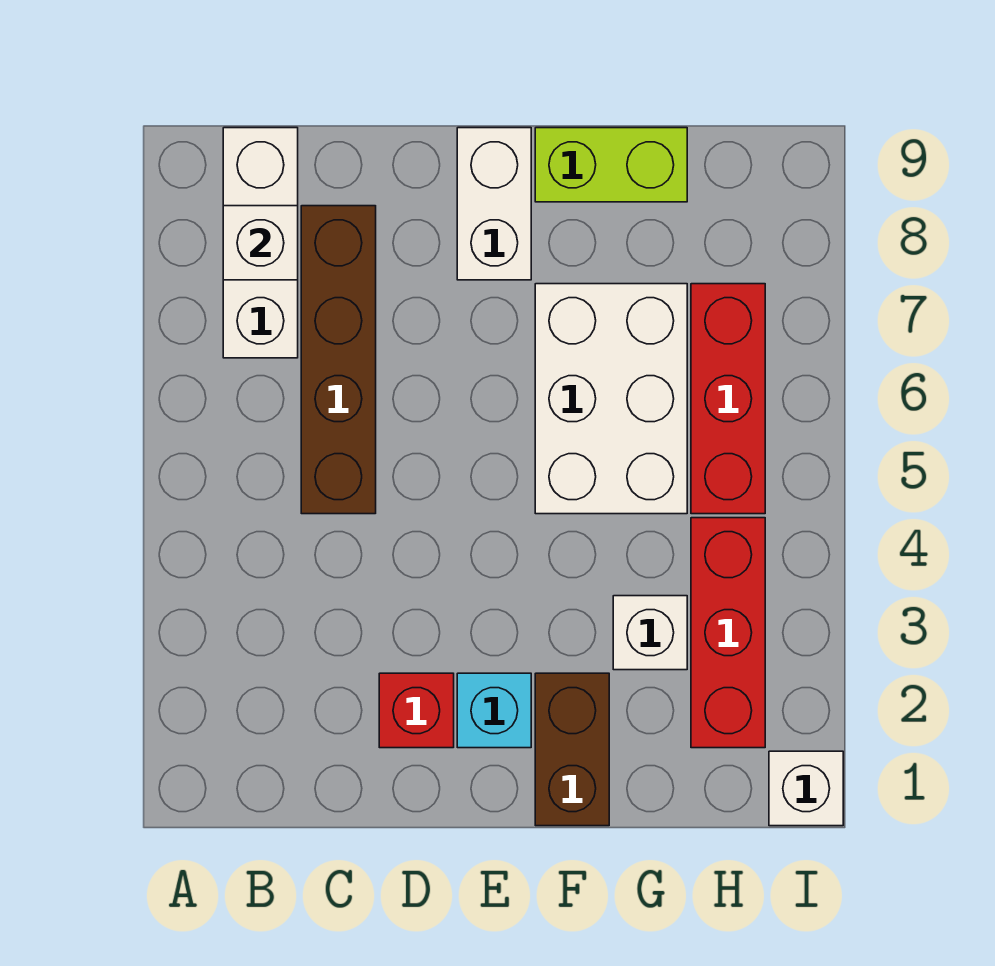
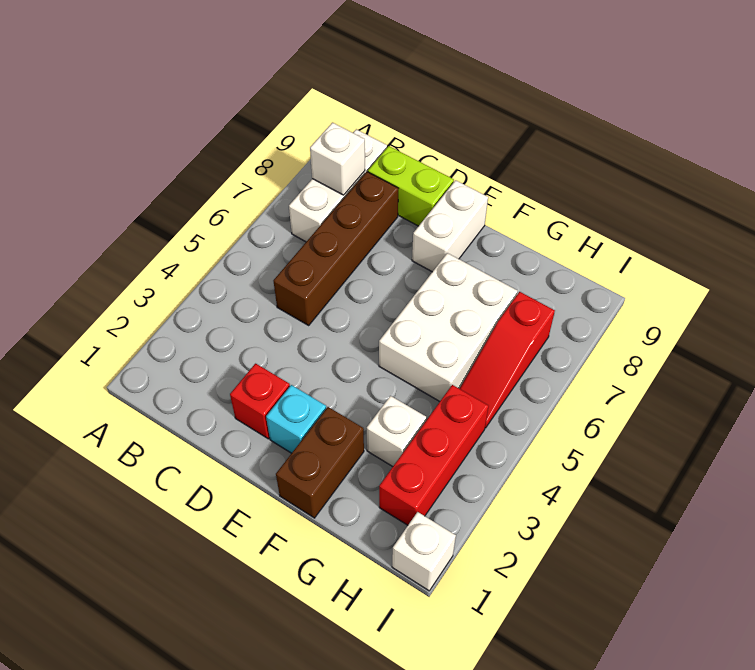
lime 1x2 brick [535,128,687,202] -> lime 1x2 brick moved to [368,146,454,226]
red 1x3 brick [691,284,765,514] -> red 1x3 slope [460,292,555,428]

